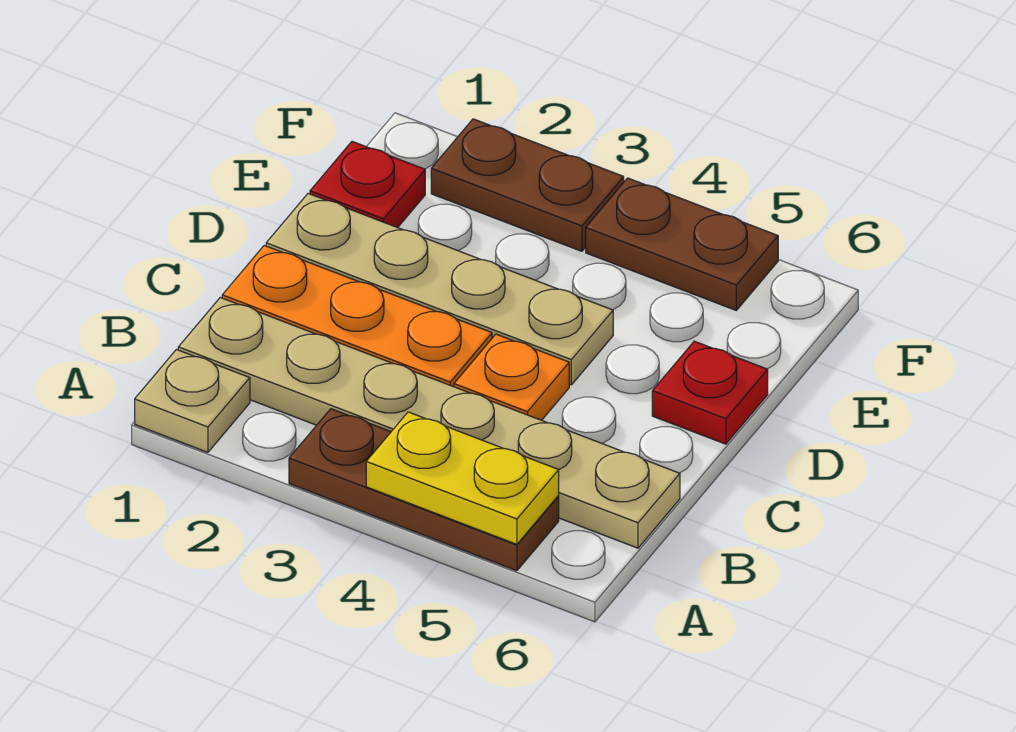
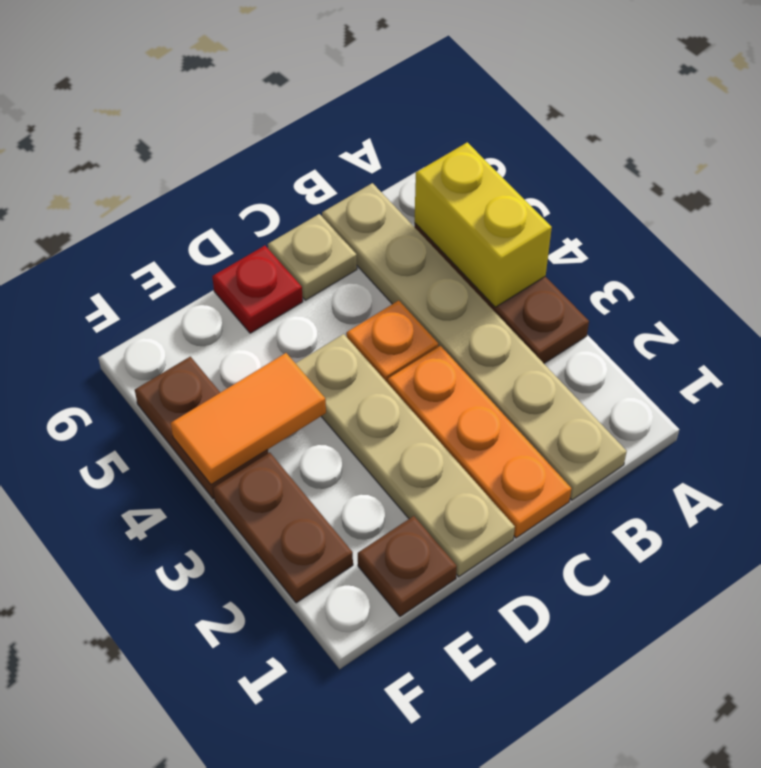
tan 1x1 plate [135,350,250,452] -> tan 1x1 plate moved to [268,214,357,300]
yellow 1x2 plate [366,412,559,544] -> yellow 1x2 brick [415,142,552,307]
red 1x1 plate [310,142,425,228] -> brown 1x1 plate [358,516,457,616]
none -> orange 1x2 tile [171,353,326,485]

